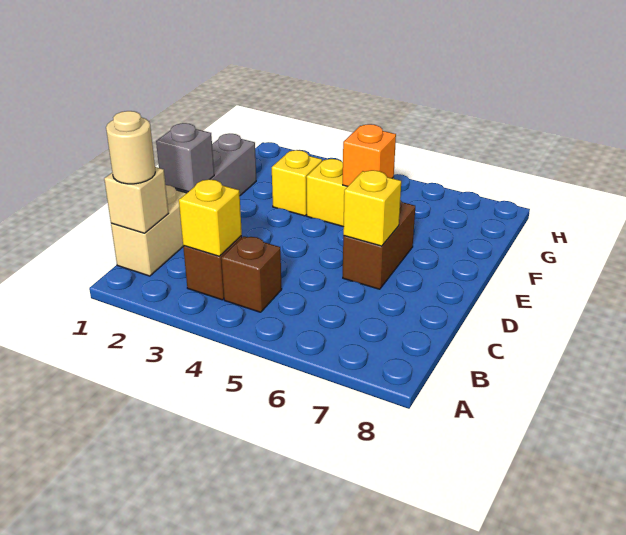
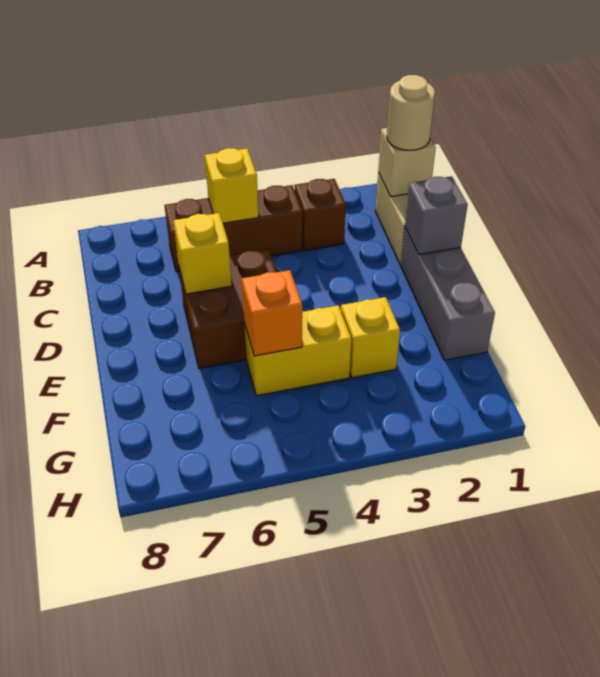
yellow 1x1 brick [179,179,242,256] -> yellow 1x1 brick moved to [205,148,258,223]
brown 1x1 brick [221,236,282,312] -> brown 1x3 brick [164,185,302,272]
brown 1x2 brick [343,200,415,289] -> brown 2x2 brick [179,249,276,368]

